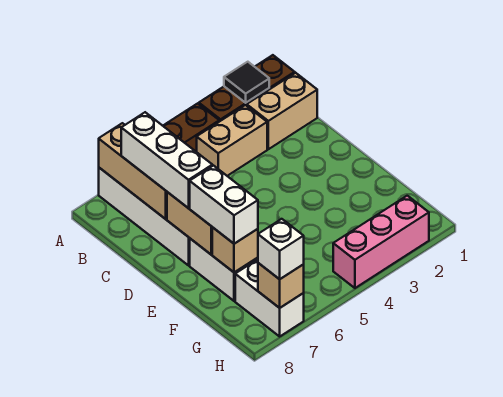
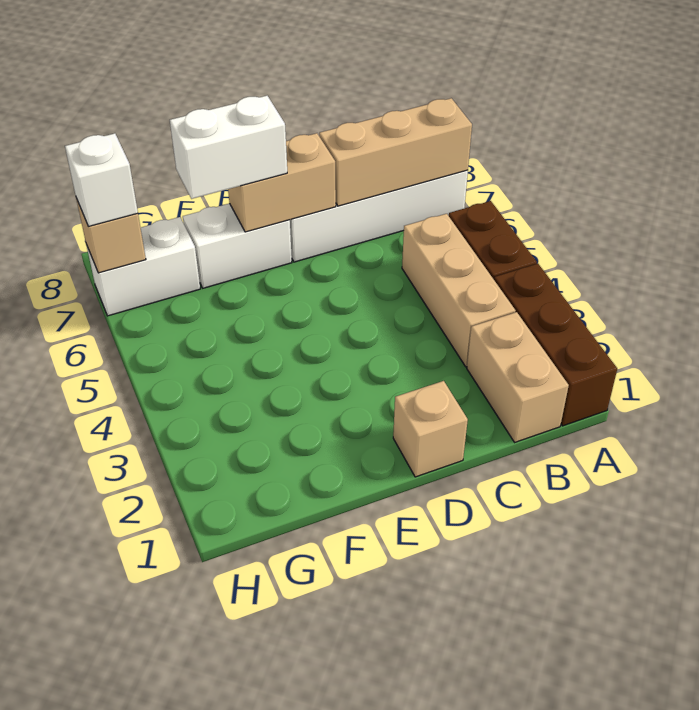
black 1x1 tile [224,62,269,103] -> none
tan 1x2 brick [197,105,267,176] -> tan 1x3 brick [402,214,516,367]
white 1x3 brick [121,112,212,208] -> none
tan 1x1 brick [212,228,258,272] -> tan 1x1 brick moved to [393,381,468,477]
pink 1x3 brick [333,196,429,288] -> none

